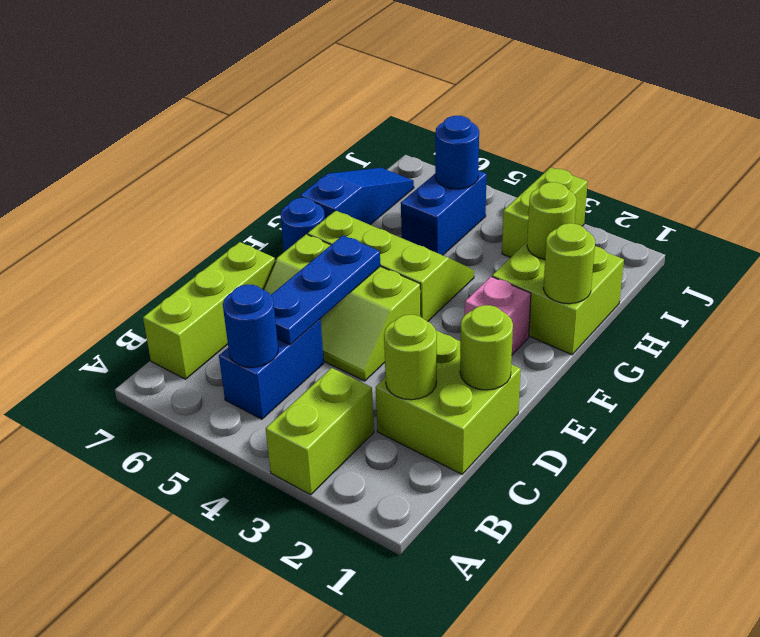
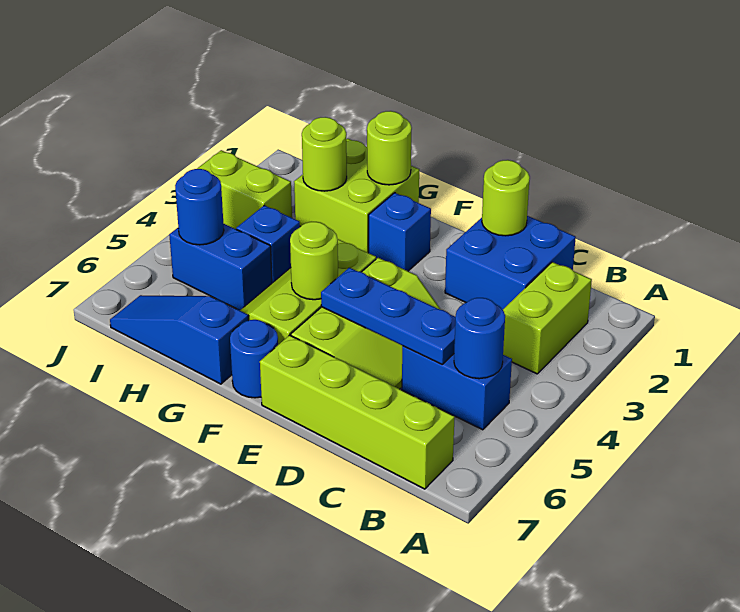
lime 1x2 brick [266,368,374,495] -> lime 1x2 brick turned to [503,262,592,374]
lime 1x3 brick [143,242,275,379] -> lime 1x4 brick [260,335,455,489]
lime 2x2 brick [376,331,521,474] -> blue 2x2 brick [445,216,576,310]
lime 1x1 round brick [384,315,437,400] -> lime 1x1 round brick moved to [290,222,338,300]
pink 1x1 brick [465,277,531,354] -> blue 1x1 brick [369,193,431,271]
none -> blue 1x1 brick [236,205,300,283]

